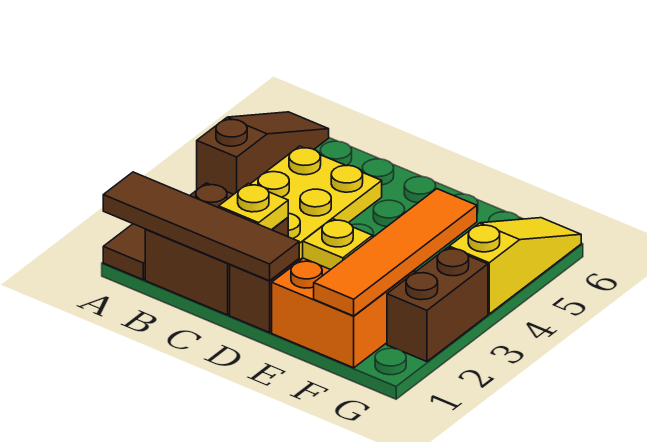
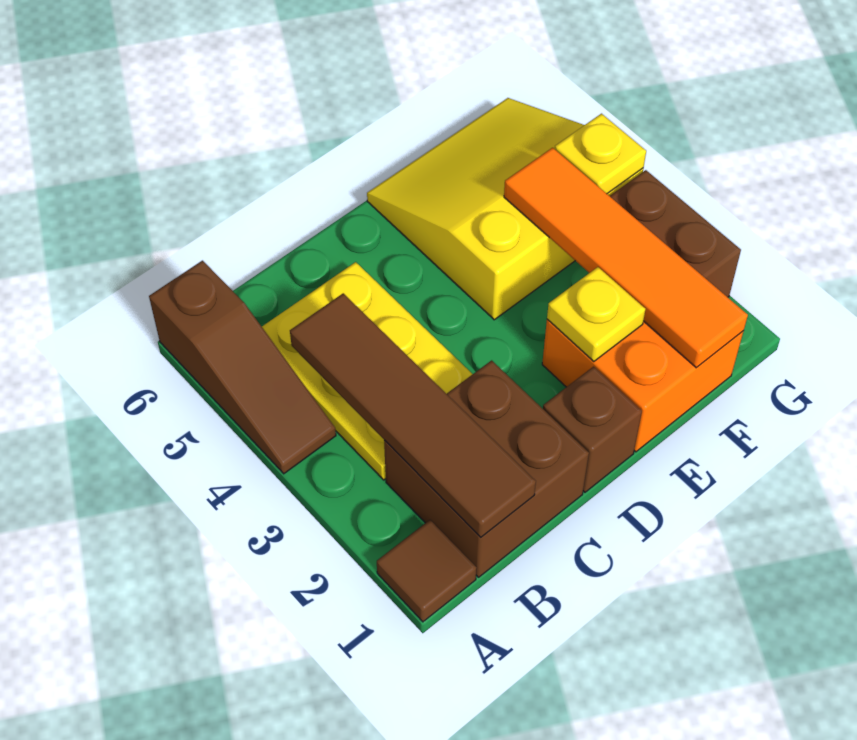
brown 1x4 tile [103,172,299,281] -> brown 1x4 tile turned to [290,293,536,537]
brown 1x3 slope [197,112,329,194] -> brown 1x3 slope turned to [149,261,336,474]
yellow 1x1 plate [219,183,288,230] -> yellow 1x1 plate moved to [555,114,646,194]
yellow 1x3 slope [449,218,581,314] -> yellow 3x3 slope [367,98,643,320]

